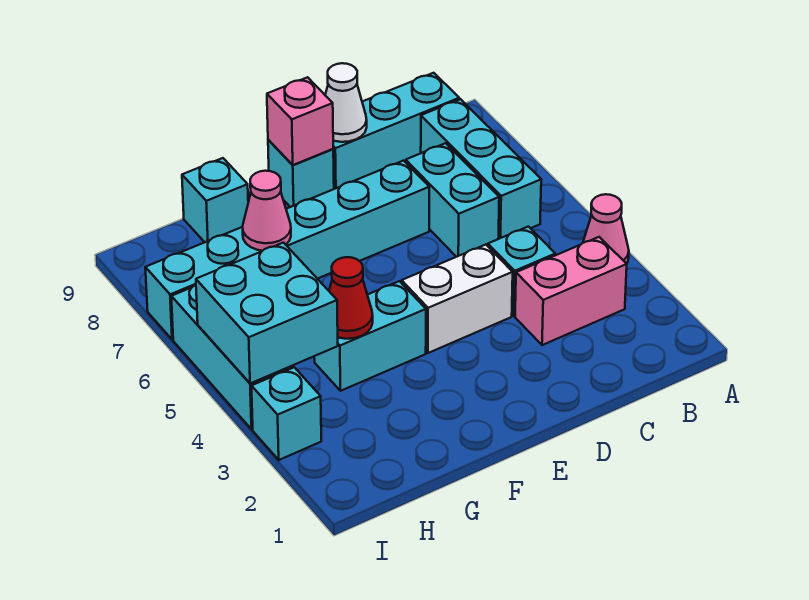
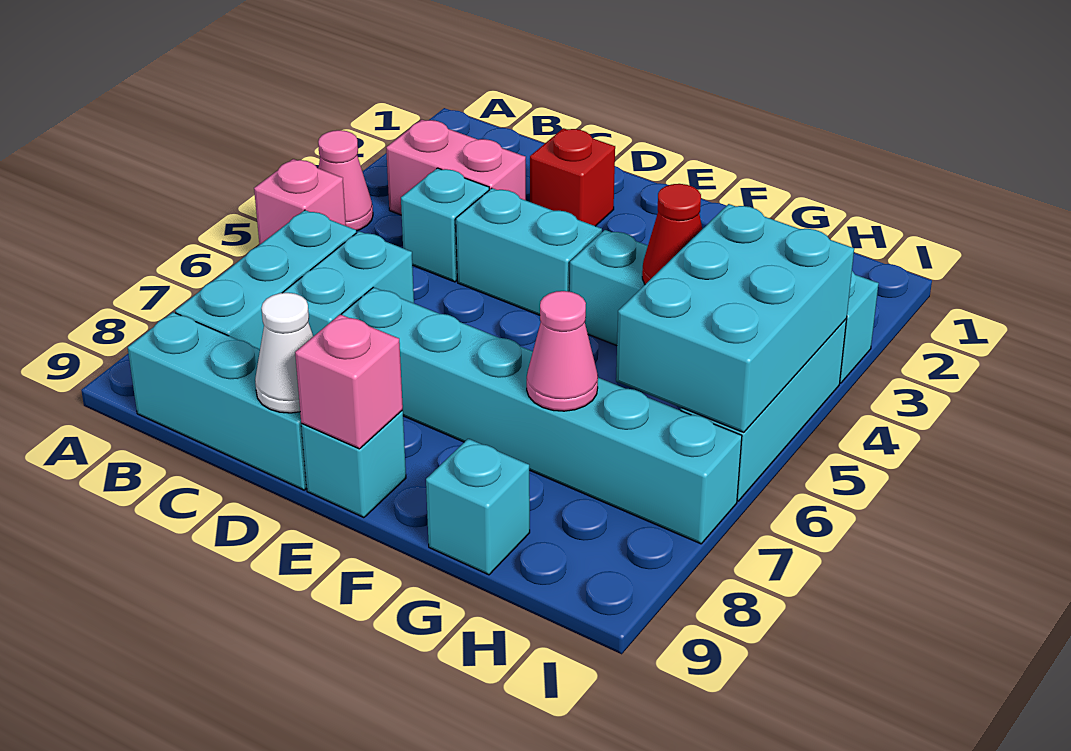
none -> pink 1x1 brick [254,159,346,245]
none -> red 1x1 brick [530,128,615,226]
white 1x2 brick [402,245,513,353] -> cyan 1x2 brick [456,188,602,315]
cyan 2x2 brick [196,243,338,383] -> cyan 2x3 brick [616,204,854,432]

